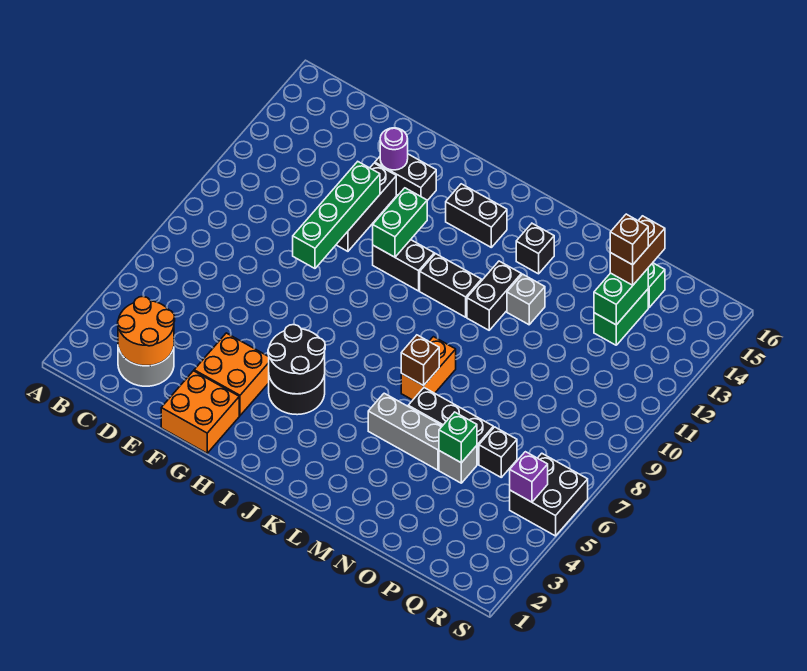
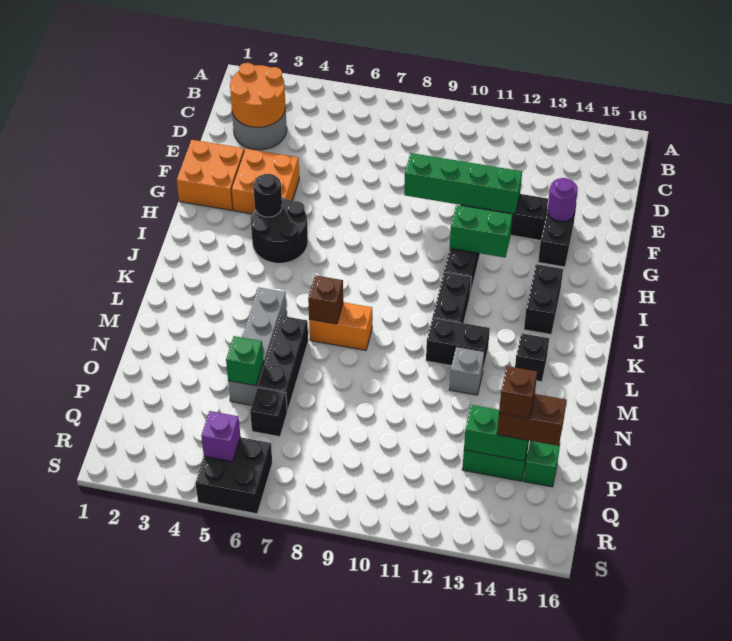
black 2x2 round brick [268,325,325,394] -> black 1x1 round brick [253,174,282,217]

